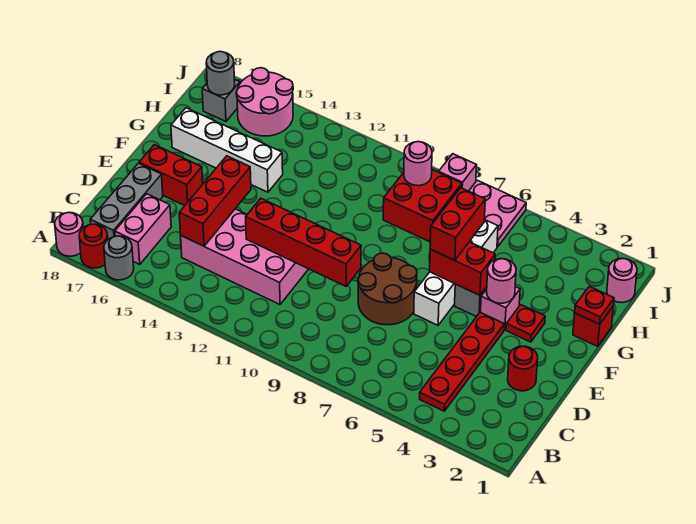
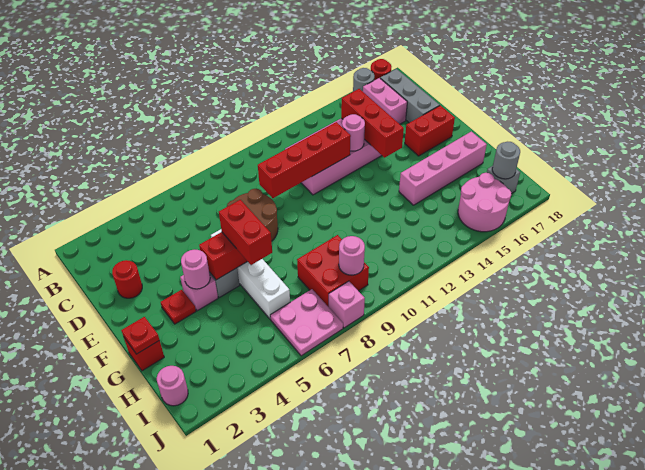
pink 1x1 round brick [55,213,83,256] -> pink 1x1 round brick moved to [342,114,365,151]
red 1x4 plate [420,312,504,411] -> none
white 1x4 brick [171,108,283,192] -> pink 1x4 brick [399,131,487,205]

